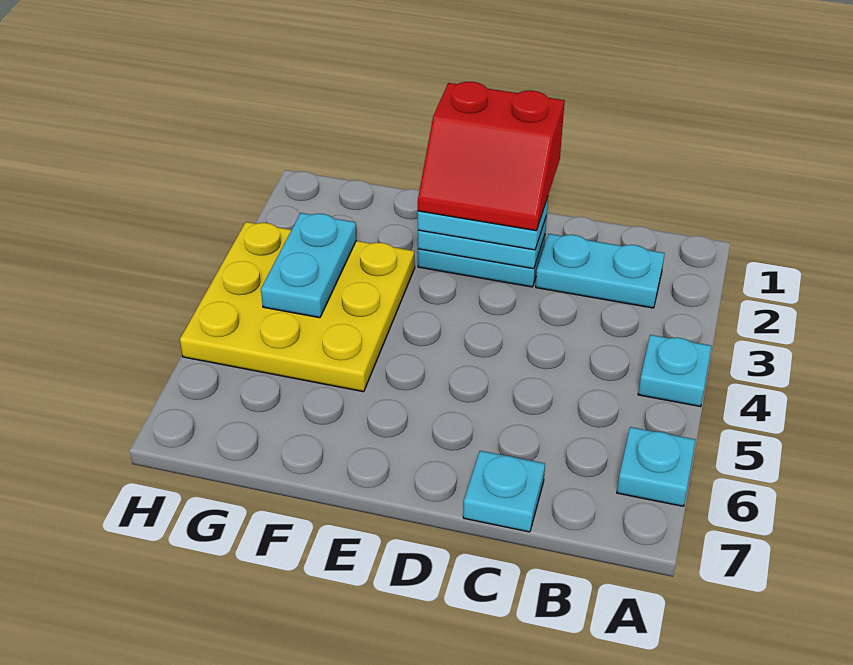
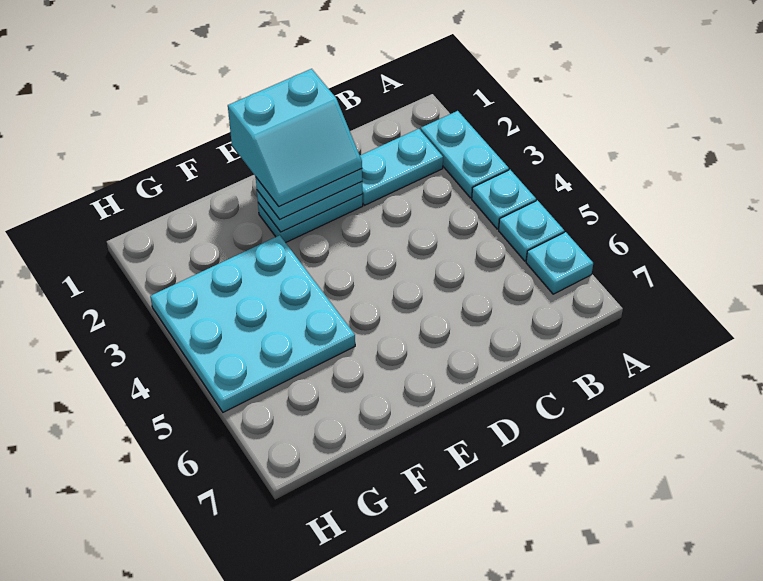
cyan 1x1 plate [463,451,545,532] -> cyan 1x1 plate moved to [499,200,564,261]
red 2x2 slope [418,82,565,231] -> cyan 2x2 slope [228,69,362,207]
yellow 3x3 plate [180,222,415,392] -> cyan 3x3 plate [150,235,355,412]
cyan 1x2 plate [261,213,356,318] -> cyan 1x2 plate moved to [421,111,509,198]

